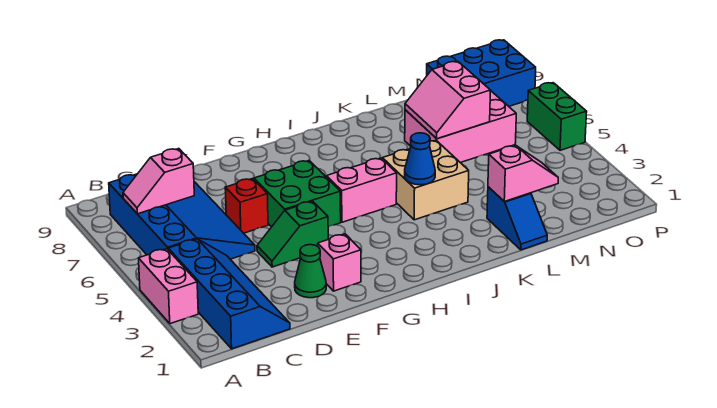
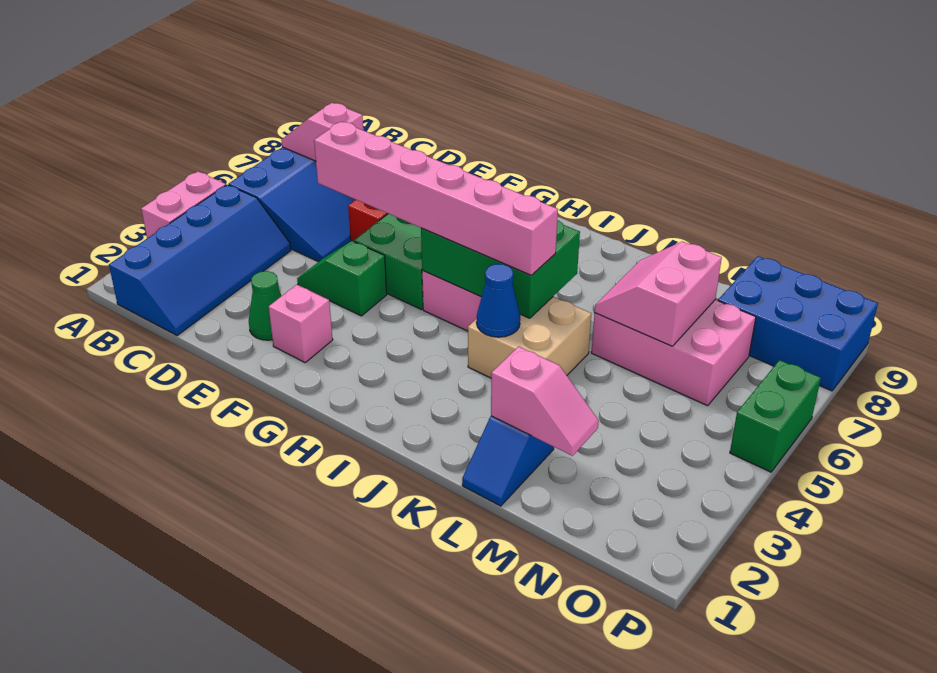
none -> pink 1x6 brick [314,122,558,275]
none -> green 2x3 brick [421,220,580,318]

